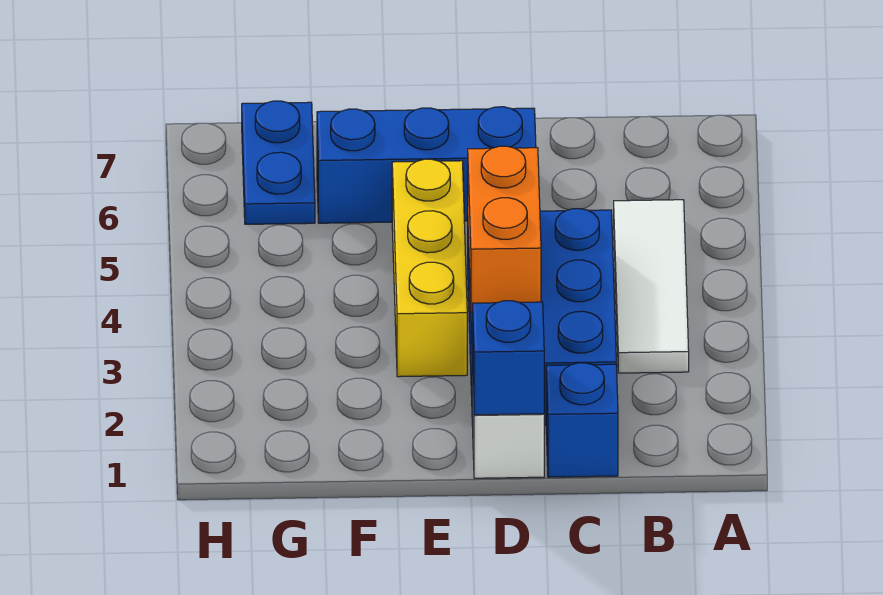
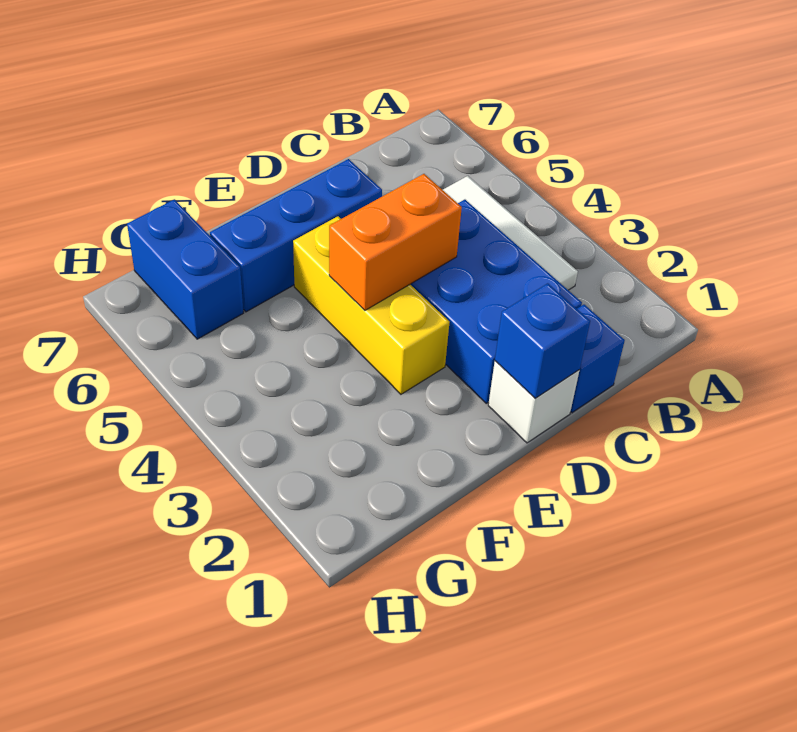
orange 1x2 brick [468,146,541,312] -> orange 1x2 brick turned to [329,174,462,310]
blue 1x2 plate [242,101,315,224] -> blue 1x2 brick [127,199,243,339]

